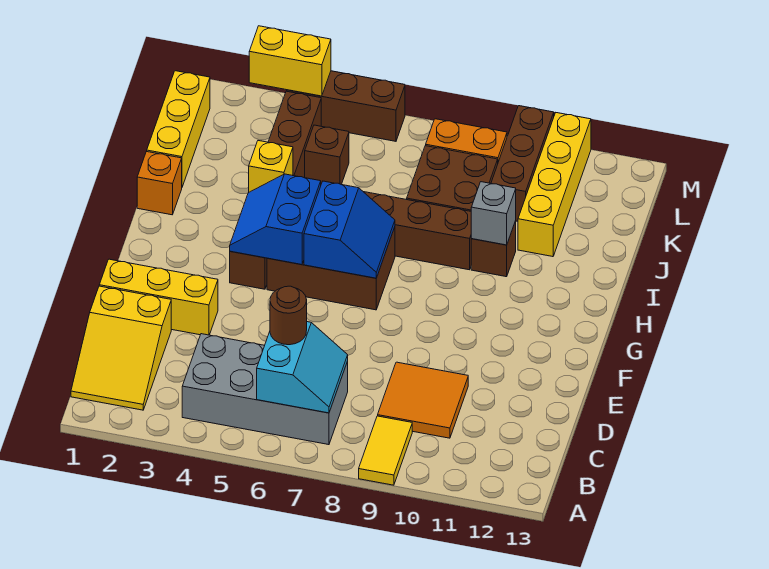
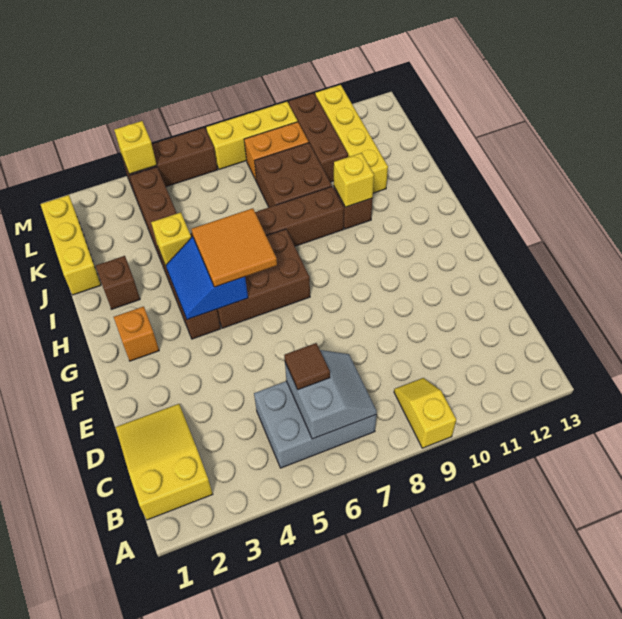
yellow 1x2 tile [359,416,412,485] -> yellow 1x2 slope [394,378,456,448]
yellow 2x3 slope [71,286,171,410] -> yellow 2x3 slope turned to [116,404,213,520]
grey 2x4 brick [182,334,348,445] -> grey 2x3 brick [254,381,376,468]
cyan 2x2 slope [257,322,348,413] -> grey 2x2 slope [285,350,377,439]
brown 1x1 round brick [270,286,307,345] -> brown 1x1 tile [284,343,330,390]
orange 2x2 tile [378,362,468,438] -> orange 2x2 tile moved to [191,208,277,287]
yellow 1x3 brick [99,259,218,335] -> yellow 1x3 brick moved to [206,102,298,169]
blue 2x2 slope [304,181,395,278] -> none
orange 1x1 brick [137,151,182,215] -> orange 1x1 brick moved to [114,306,159,361]
grey 1x1 brick [471,182,516,245] -> yellow 1x1 brick [334,153,374,207]
brown 1x1 brick [305,125,349,185] -> brown 1x1 brick moved to [96,256,140,309]
yellow 1x2 brick [249,26,331,96] -> yellow 1x1 brick [114,121,157,174]

